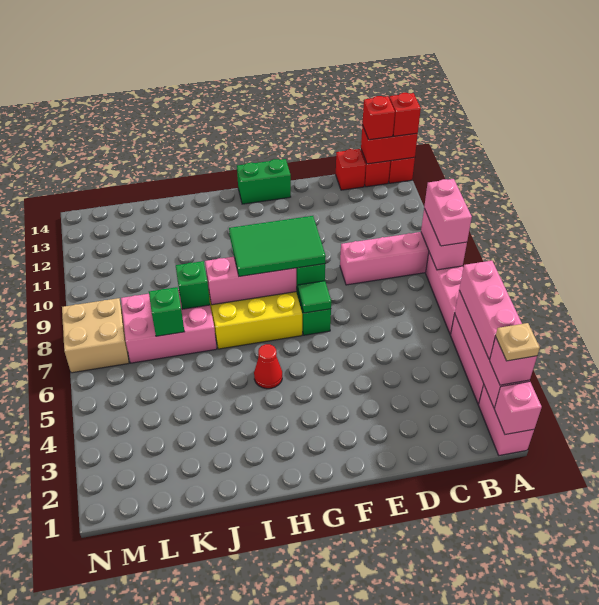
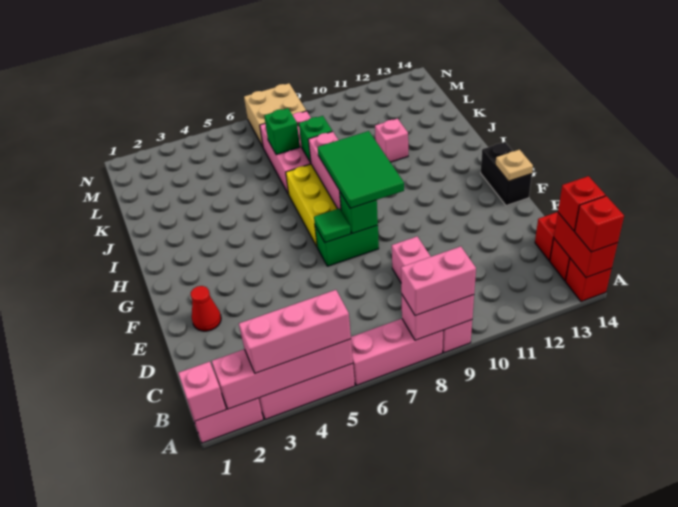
pink 1x1 brick [490,337,537,385] -> pink 1x1 brick moved to [375,119,408,162]
tan 1x1 plate [496,323,540,361] -> tan 1x1 plate moved to [495,150,533,181]
green 1x2 brick [237,159,291,204] -> black 1x2 brick [481,142,532,206]
red 1x1 cone [254,344,282,389] -> red 1x1 cone moved to [191,286,221,331]

